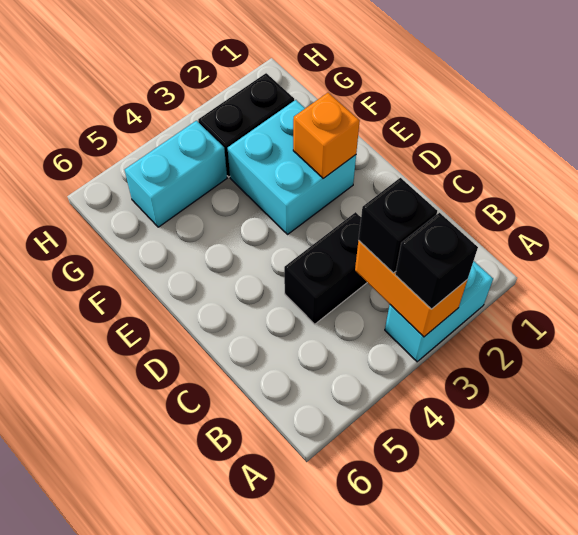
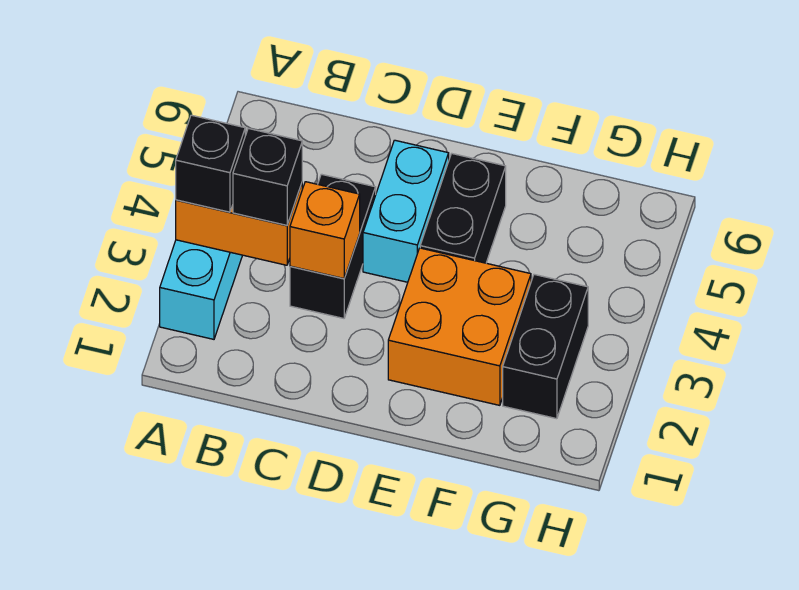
cyan 2x2 brick [228,100,356,234] -> orange 2x2 brick [388,248,531,405]
orange 1x1 brick [293,93,360,178] -> orange 1x1 brick moved to [290,182,360,279]
none -> black 1x2 brick [420,154,506,263]
cyan 1x2 brick [125,121,227,227] -> cyan 1x2 brick moved to [363,140,449,282]

